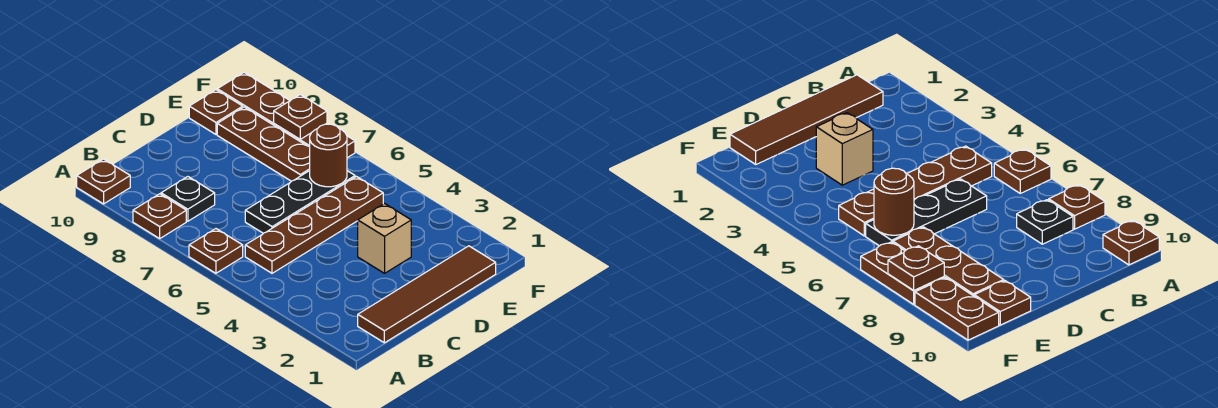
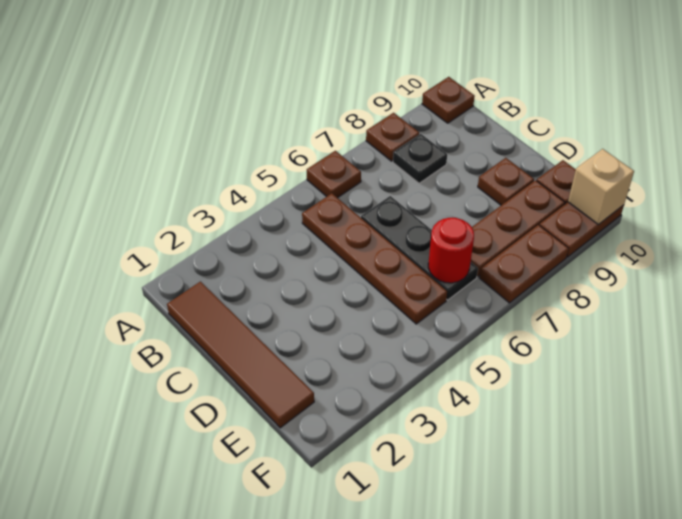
tan 1x1 brick [358,204,411,273] -> tan 1x1 brick moved to [568,149,634,224]
brown 1x1 round brick [310,124,347,187] -> red 1x1 round brick [428,218,474,283]
brown 1x1 plate [274,95,327,139] -> brown 1x1 plate moved to [478,158,534,205]

